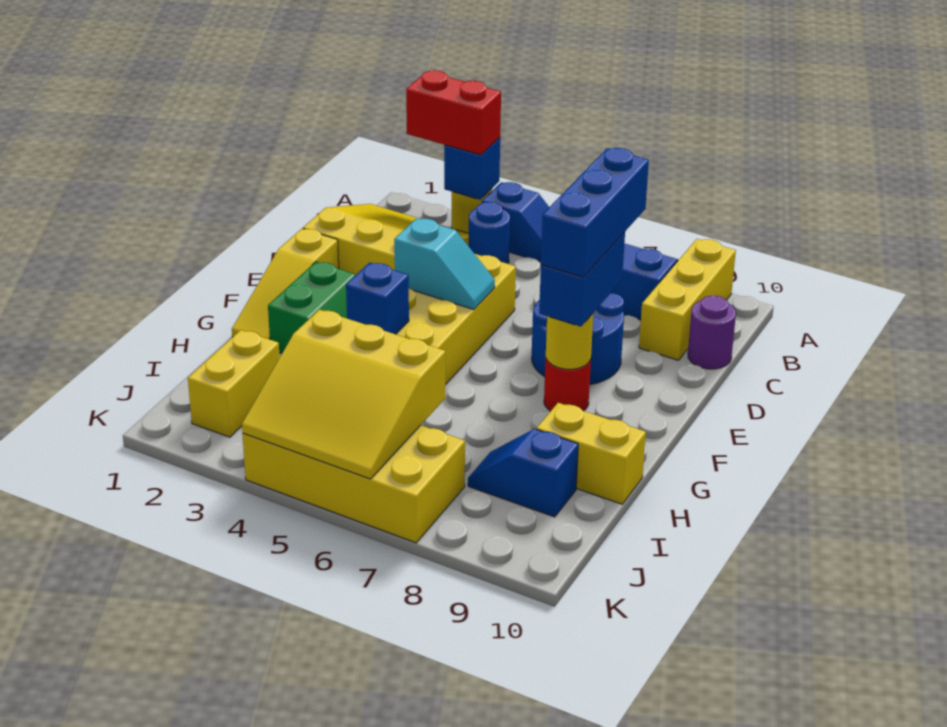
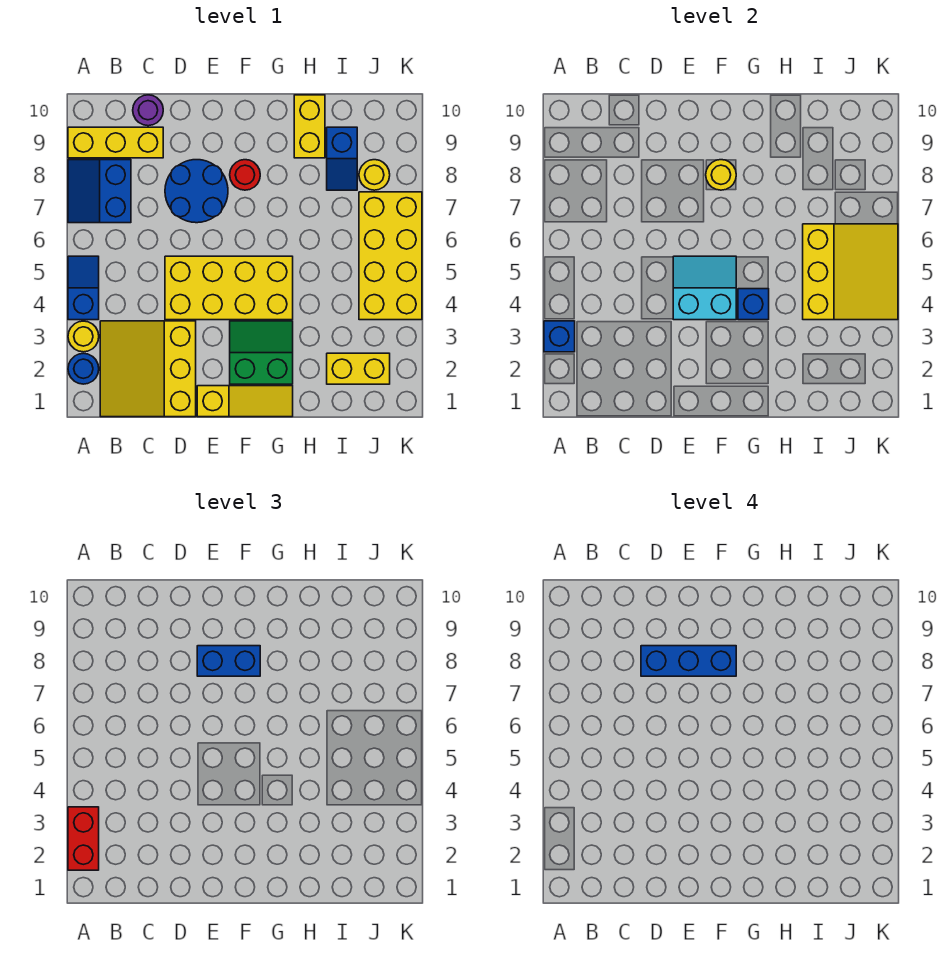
blue 1x1 round brick [469,202,510,264] -> blue 1x1 round brick moved to [68,353,99,384]
cyan 1x2 slope [394,218,495,309] -> cyan 2x2 slope [673,256,736,320]
none -> yellow 1x1 round brick [359,160,390,190]

